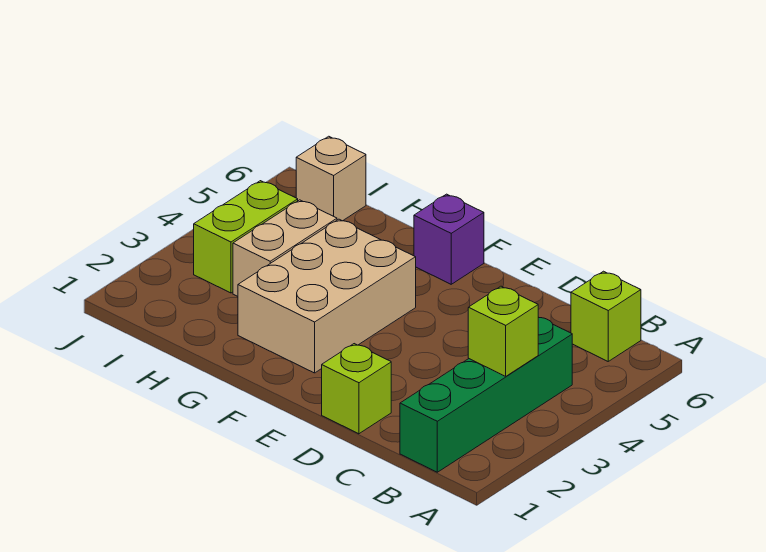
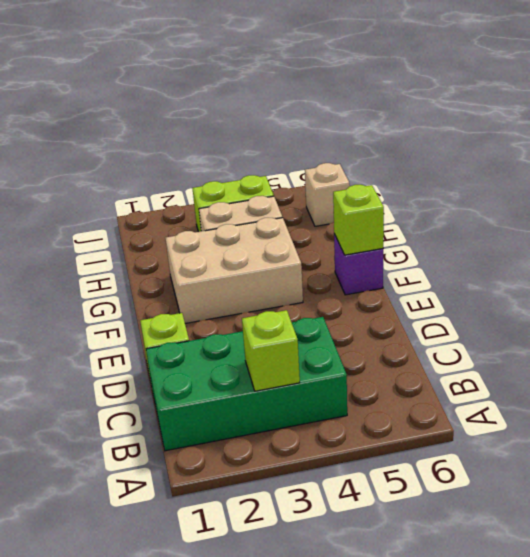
green 1x4 brick [400,318,572,472] -> green 2x4 brick [146,317,347,451]
lime 1x1 brick [571,271,641,361] -> lime 1x1 brick moved to [333,185,384,255]

